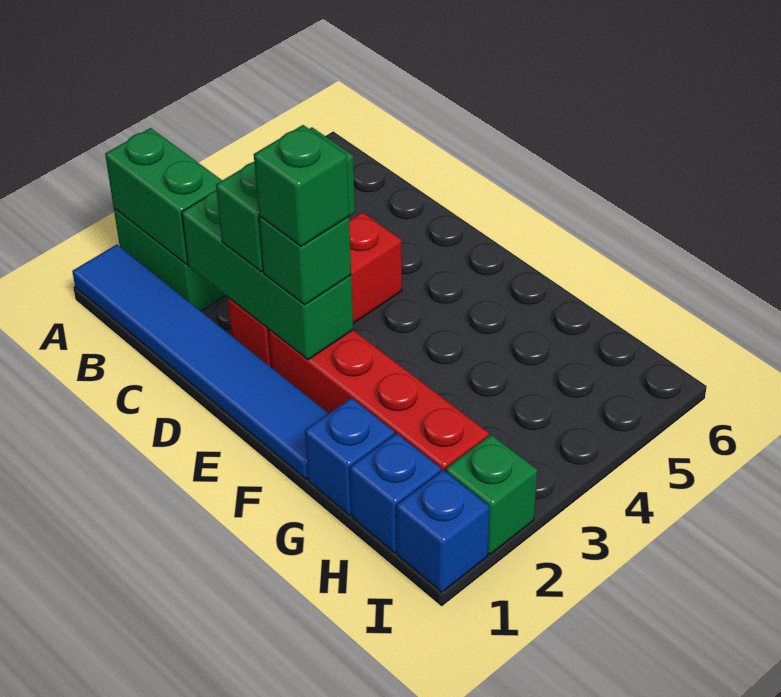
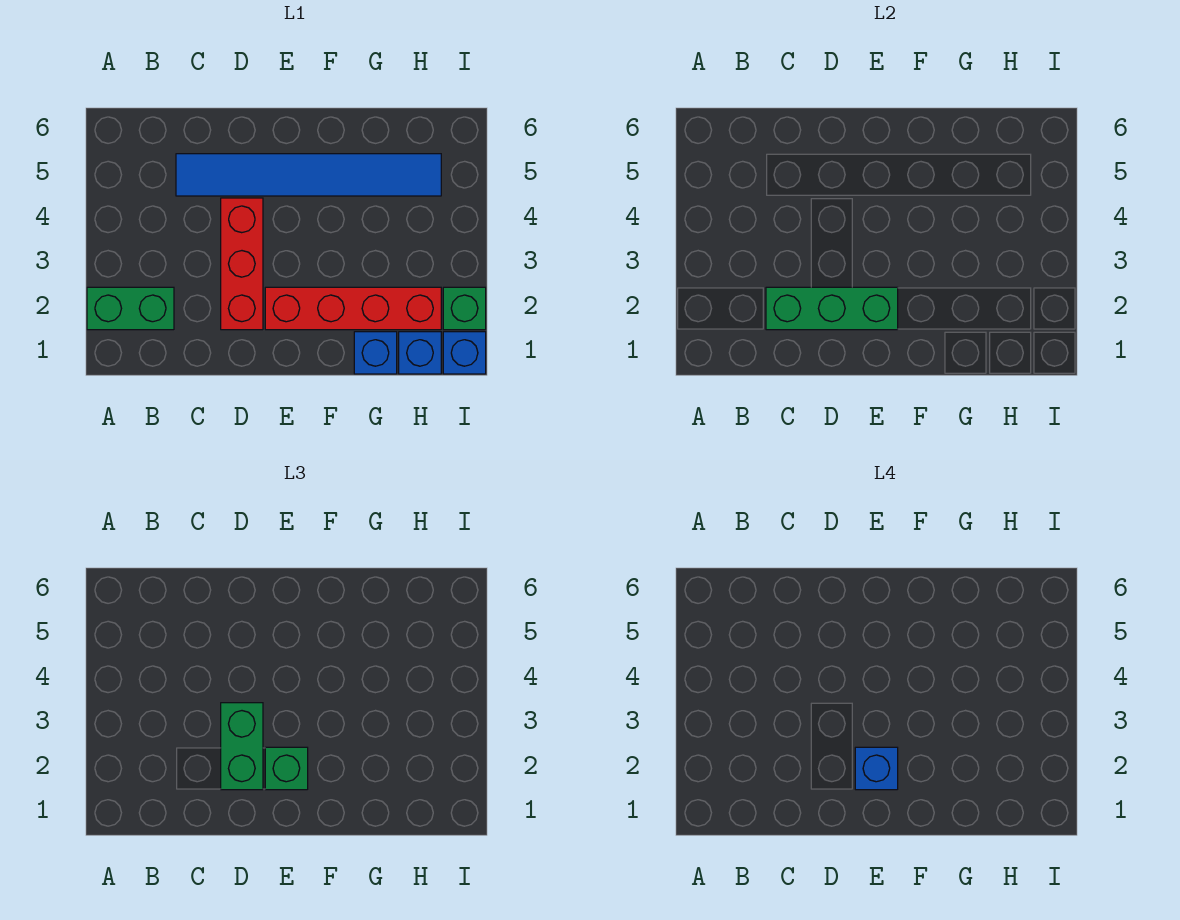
blue 1x6 tile [72,245,329,479] -> blue 1x6 tile moved to [176,154,441,196]
green 1x2 brick [105,128,222,264] -> none
green 1x1 brick [254,125,349,246] -> blue 1x1 brick [855,747,898,790]

